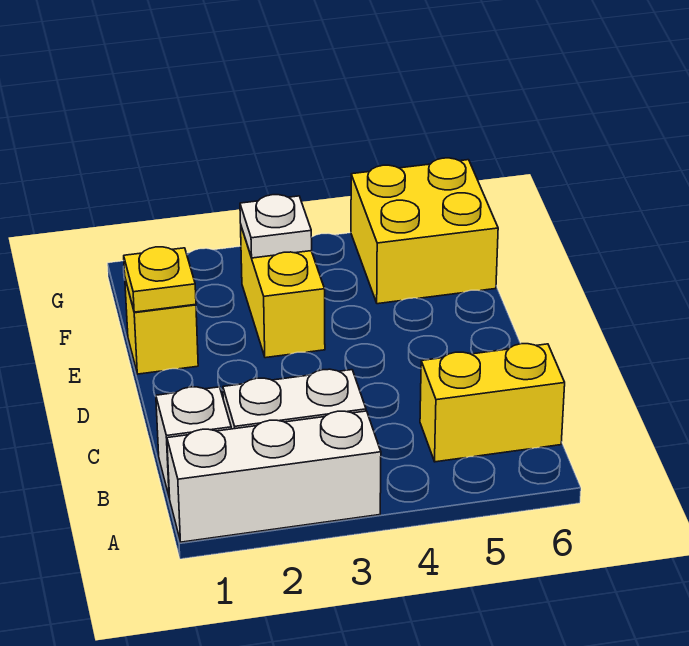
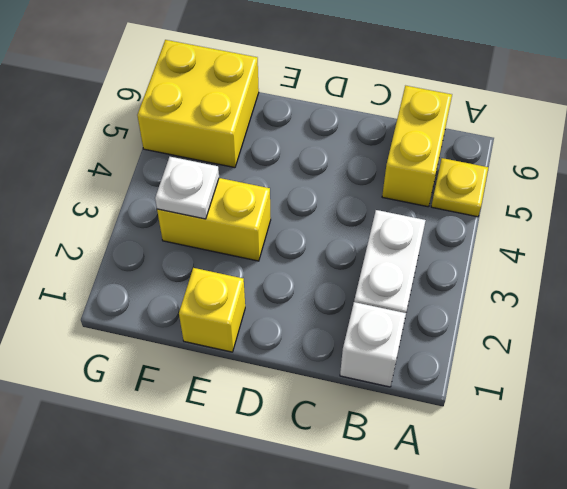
white 1x3 brick [167,411,381,542] -> none
yellow 1x1 plate [124,247,196,312] -> yellow 1x1 plate moved to [431,158,488,217]

